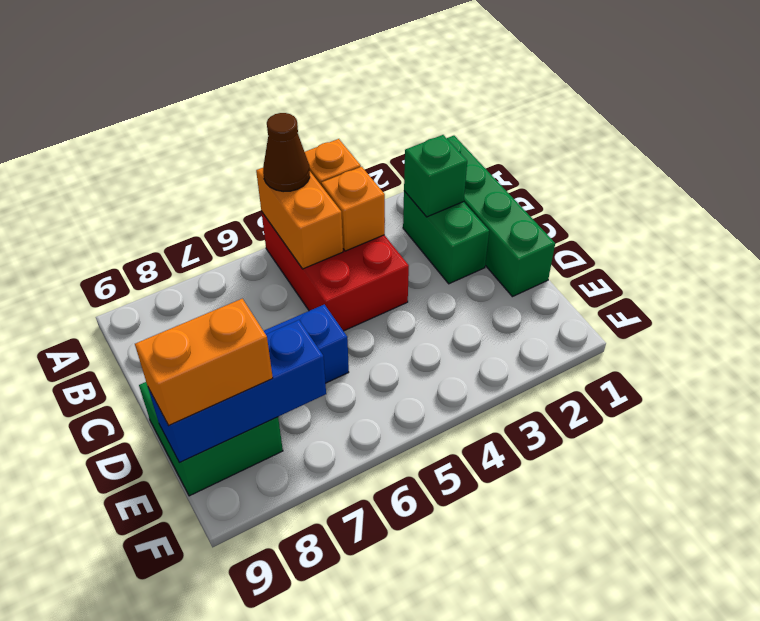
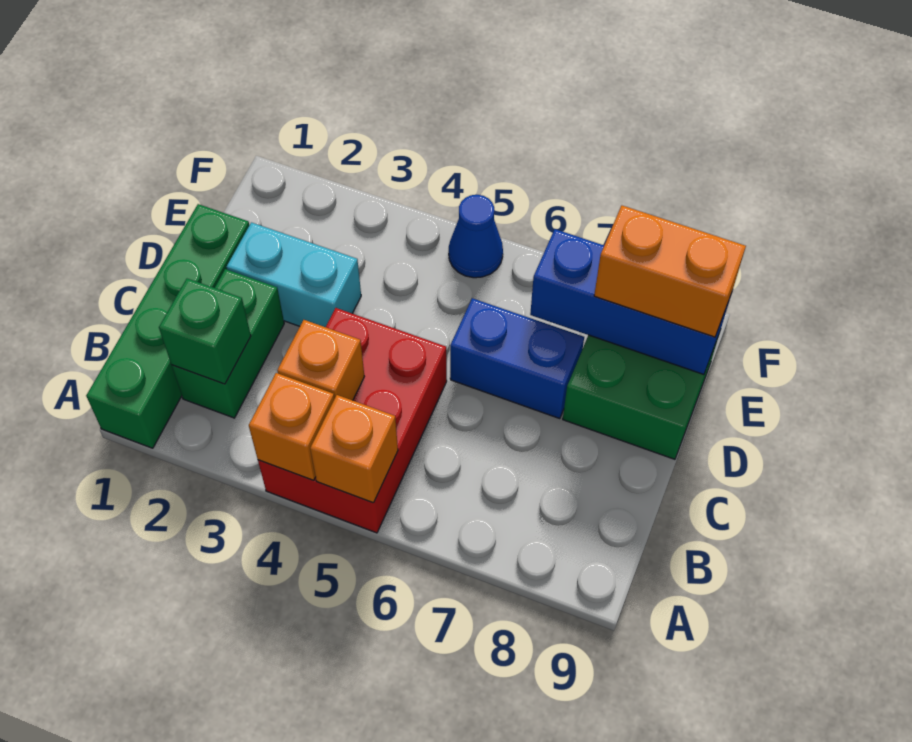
orange 1x2 brick [256,168,343,269] -> orange 1x1 brick [310,395,398,503]
brown 1x1 cone [263,113,310,192] -> none
none -> cyan 1x2 brick [226,222,361,327]
none -> blue 1x1 cone [449,195,503,278]

